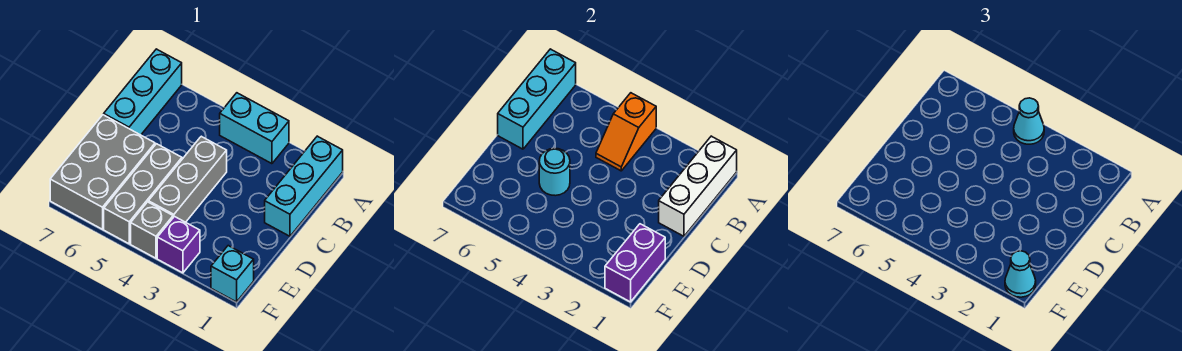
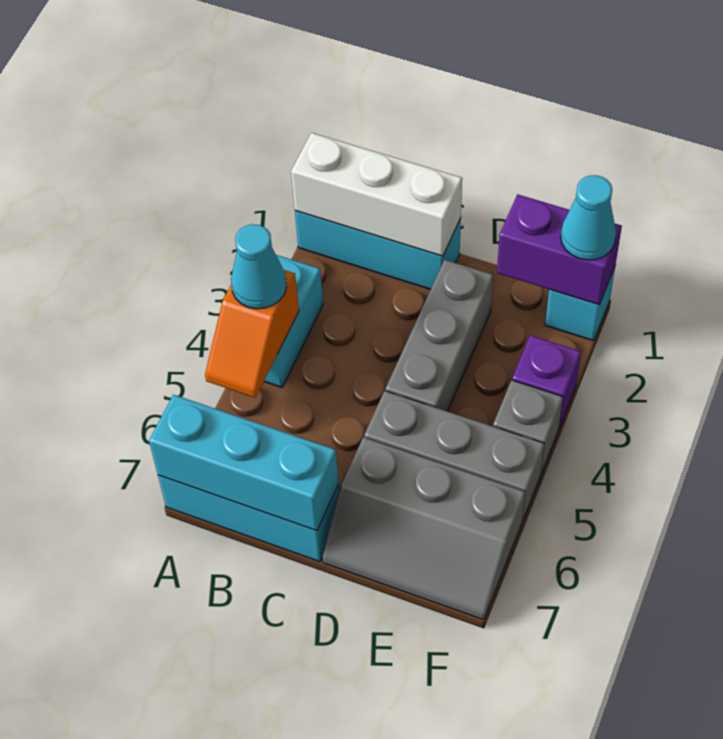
orange 1x2 slope [596,93,656,171] -> orange 1x2 slope turned to [205,270,299,398]
grey 1x3 brick [148,136,227,222] -> grey 1x3 brick turned to [385,260,493,411]
cyan 1x1 round brick [539,148,570,196] -> none
grey 2x3 brick [50,115,155,229] -> grey 2x3 slope [322,437,525,620]

